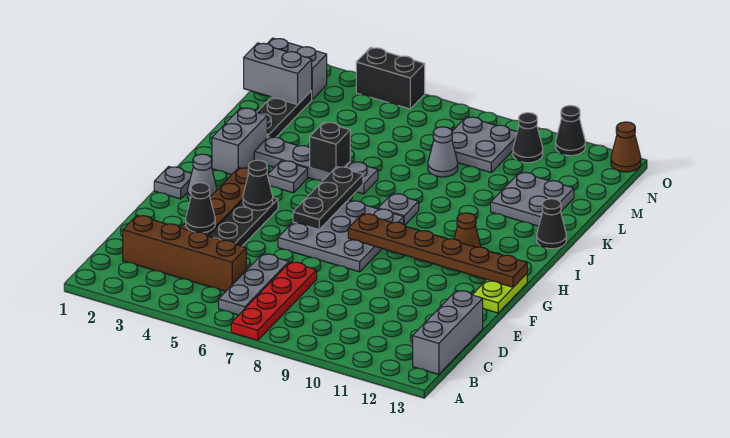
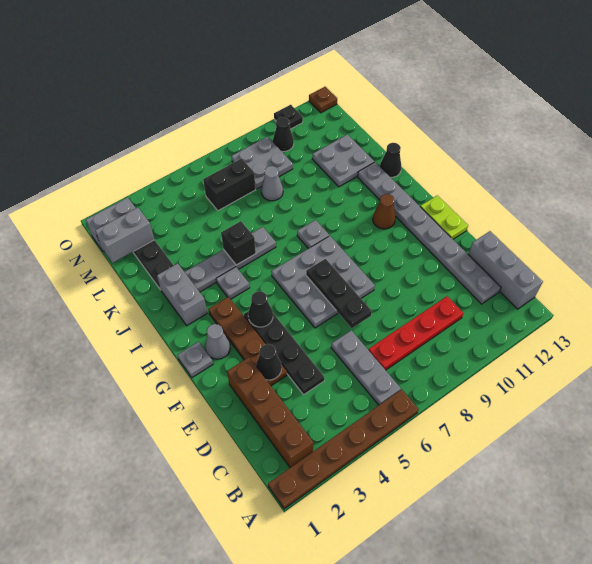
red 1x4 plate [231,262,317,340] -> red 1x4 plate turned to [369,296,463,370]
brown 1x4 brick [123,215,246,291] -> brown 1x4 brick turned to [227,357,313,468]
none -> grey 1x8 plate [358,162,501,304]
black 1x3 plate [293,167,363,229] -> black 1x3 plate moved to [306,259,372,328]
brown 1x6 plate [348,214,527,287] -> brown 1x6 plate moved to [268,389,419,509]
black 1x2 brick [356,47,425,109] -> black 1x2 brick moved to [203,158,256,211]
black 1x1 cone [556,106,585,156] -> black 1x1 plate [274,105,303,129]
brown 1x1 cone [611,122,641,172] -> brown 1x1 plate [309,87,337,113]

